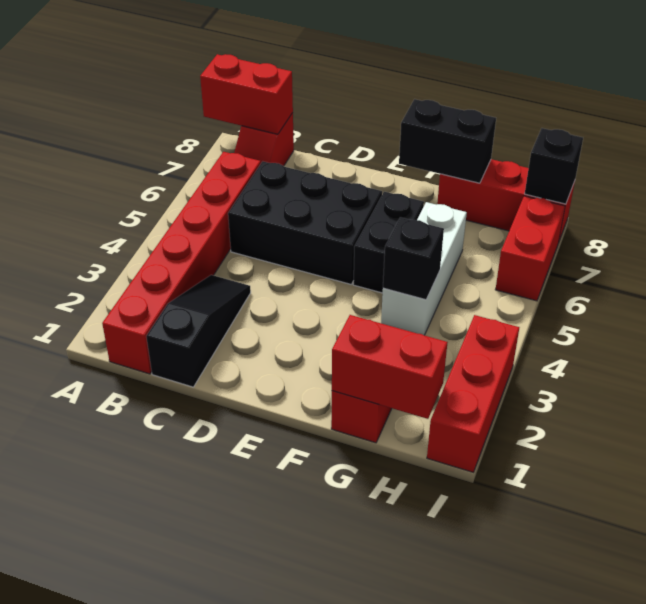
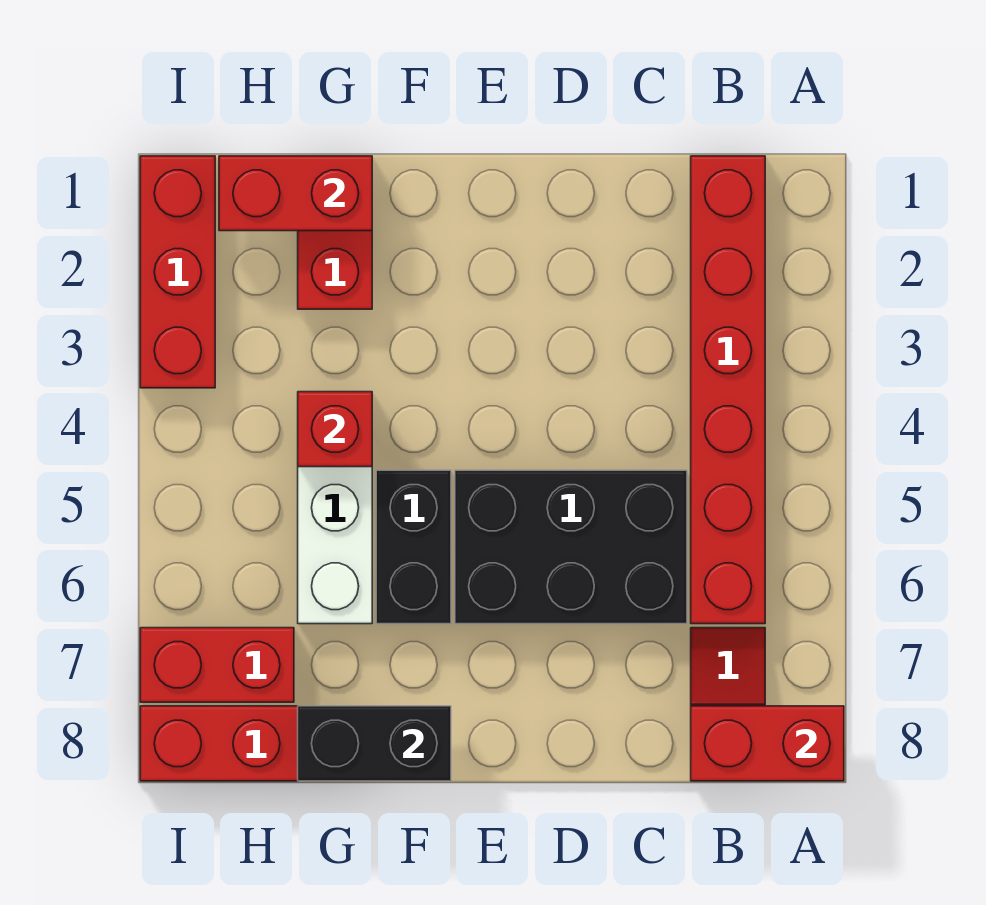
black 1x3 slope [146,275,251,387] -> none
black 1x1 brick [383,217,444,300] -> red 1x1 brick [298,392,372,467]
red 1x2 brick [495,196,565,301] -> red 1x2 brick turned to [140,628,294,702]
black 1x1 brick [525,128,583,204] -> none

